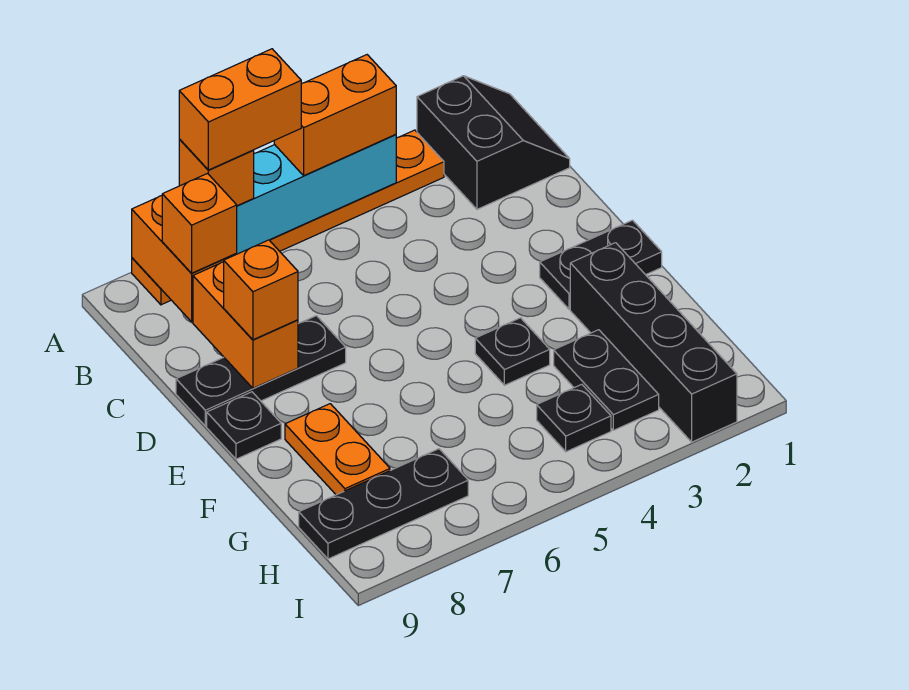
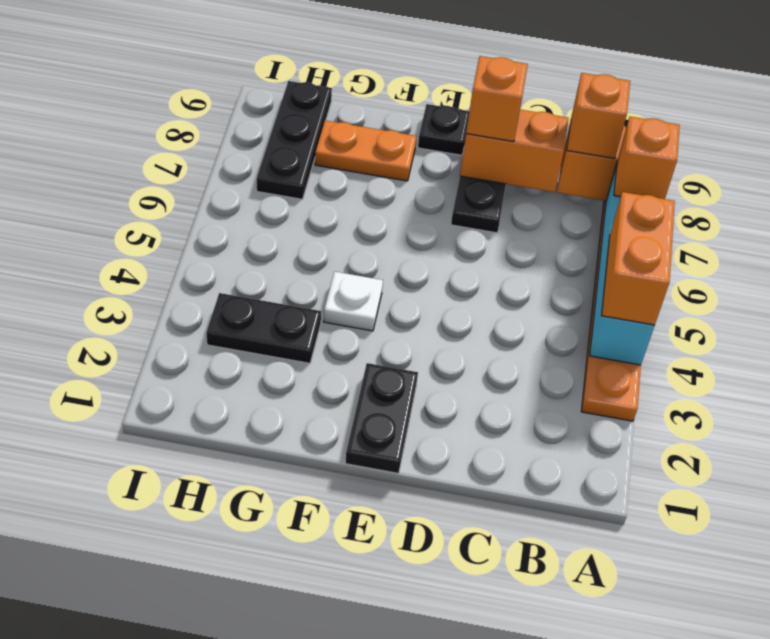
black 2x2 slope [417,76,570,209] -> none
orange 1x2 brick [179,49,301,170] -> none
black 1x4 brick [570,243,737,442] -> none
black 1x1 plate [475,318,550,385] -> white 1x1 plate [324,272,383,331]
black 1x1 plate [537,384,611,452] -> none

